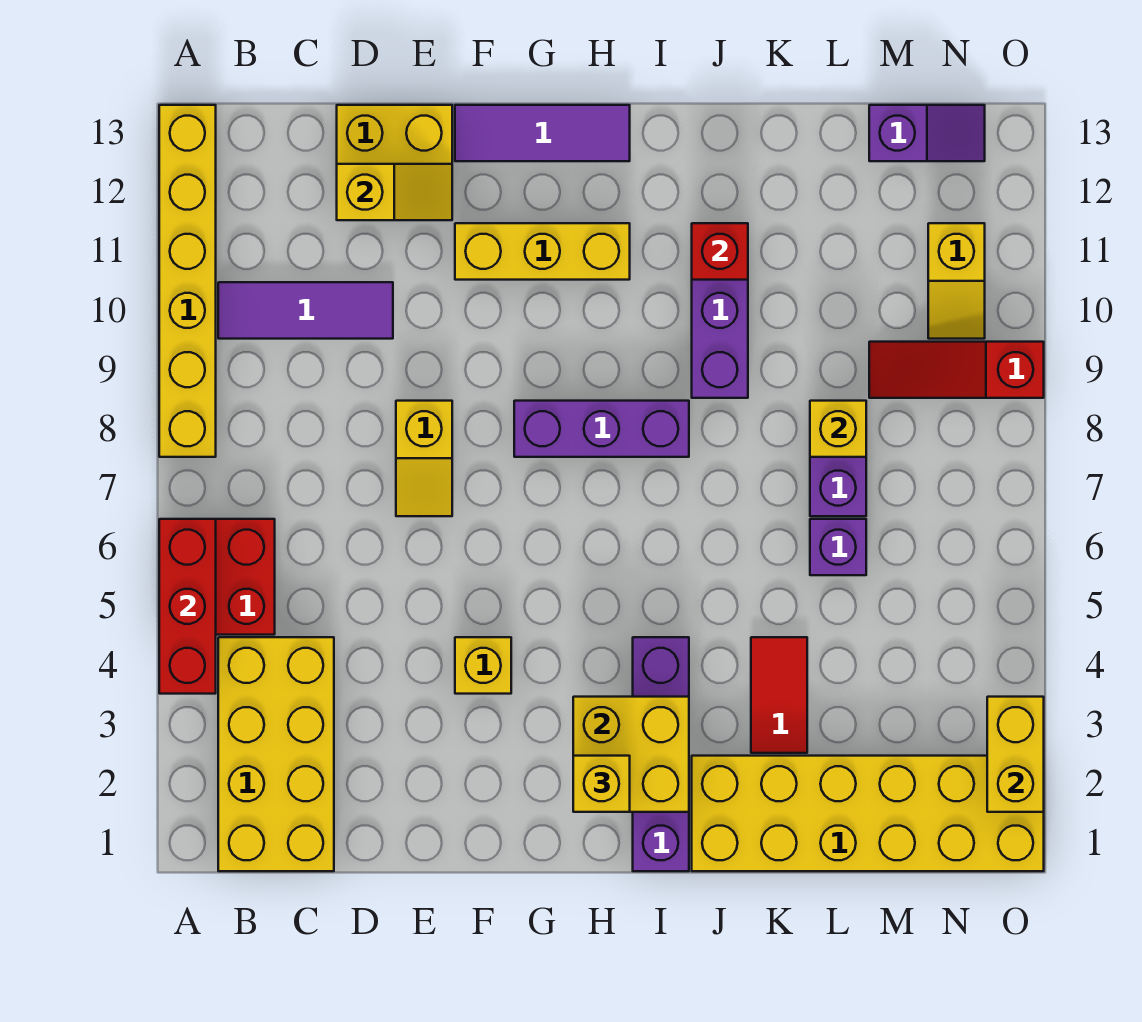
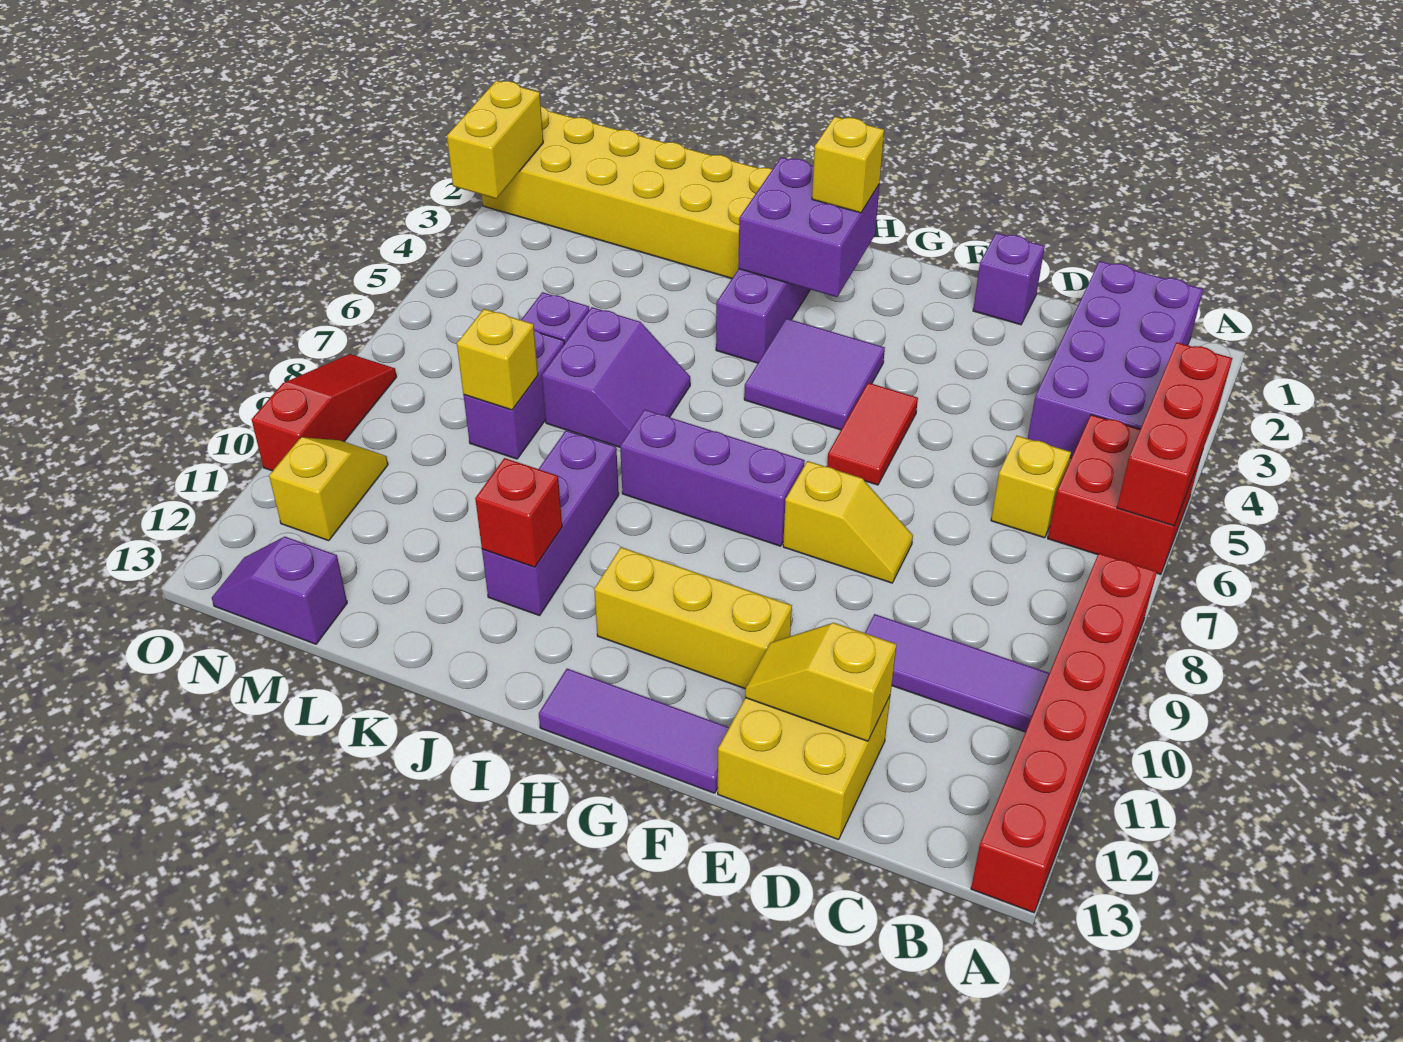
yellow 1x6 brick [159,105,216,457] -> red 1x6 brick [971,553,1157,913]
yellow 2x4 brick [218,637,334,871] -> purple 2x4 brick [1028,261,1203,458]
none -> purple 1x1 brick [973,233,1045,325]
yellow 1x2 slope [396,401,452,516] -> yellow 1x2 slope turned to [783,461,913,583]
yellow 1x1 brick [455,637,511,694] -> yellow 1x1 brick moved to [991,436,1071,538]
none -> purple 2x2 tile [744,318,885,430]
yellow 2x2 brick [573,697,689,812] -> purple 2x2 brick [738,157,880,297]
none -> purple 2x2 slope [542,307,690,447]
red 1x2 tile [751,637,807,753] -> red 1x2 tile moved to [827,383,918,485]
red 1x3 slope [869,342,1044,398] -> red 1x3 slope turned to [252,354,396,471]

